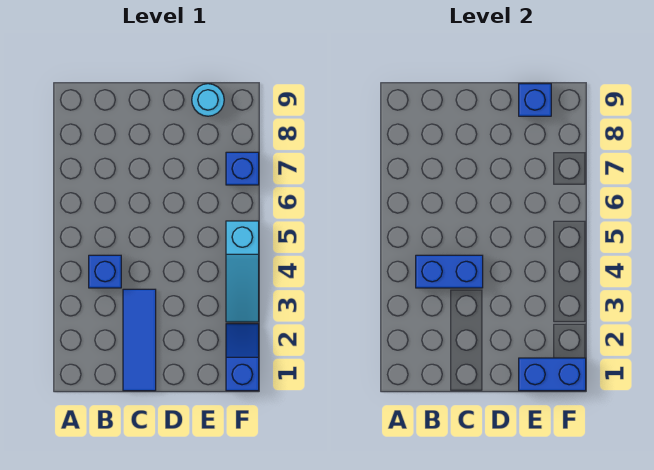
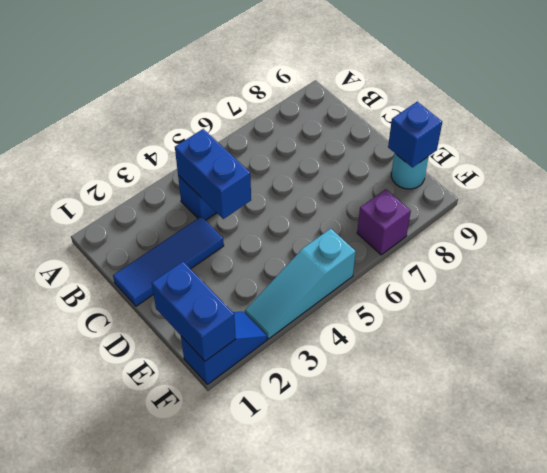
blue 1x1 brick [226,152,259,185] -> purple 1x1 brick [357,189,411,255]

